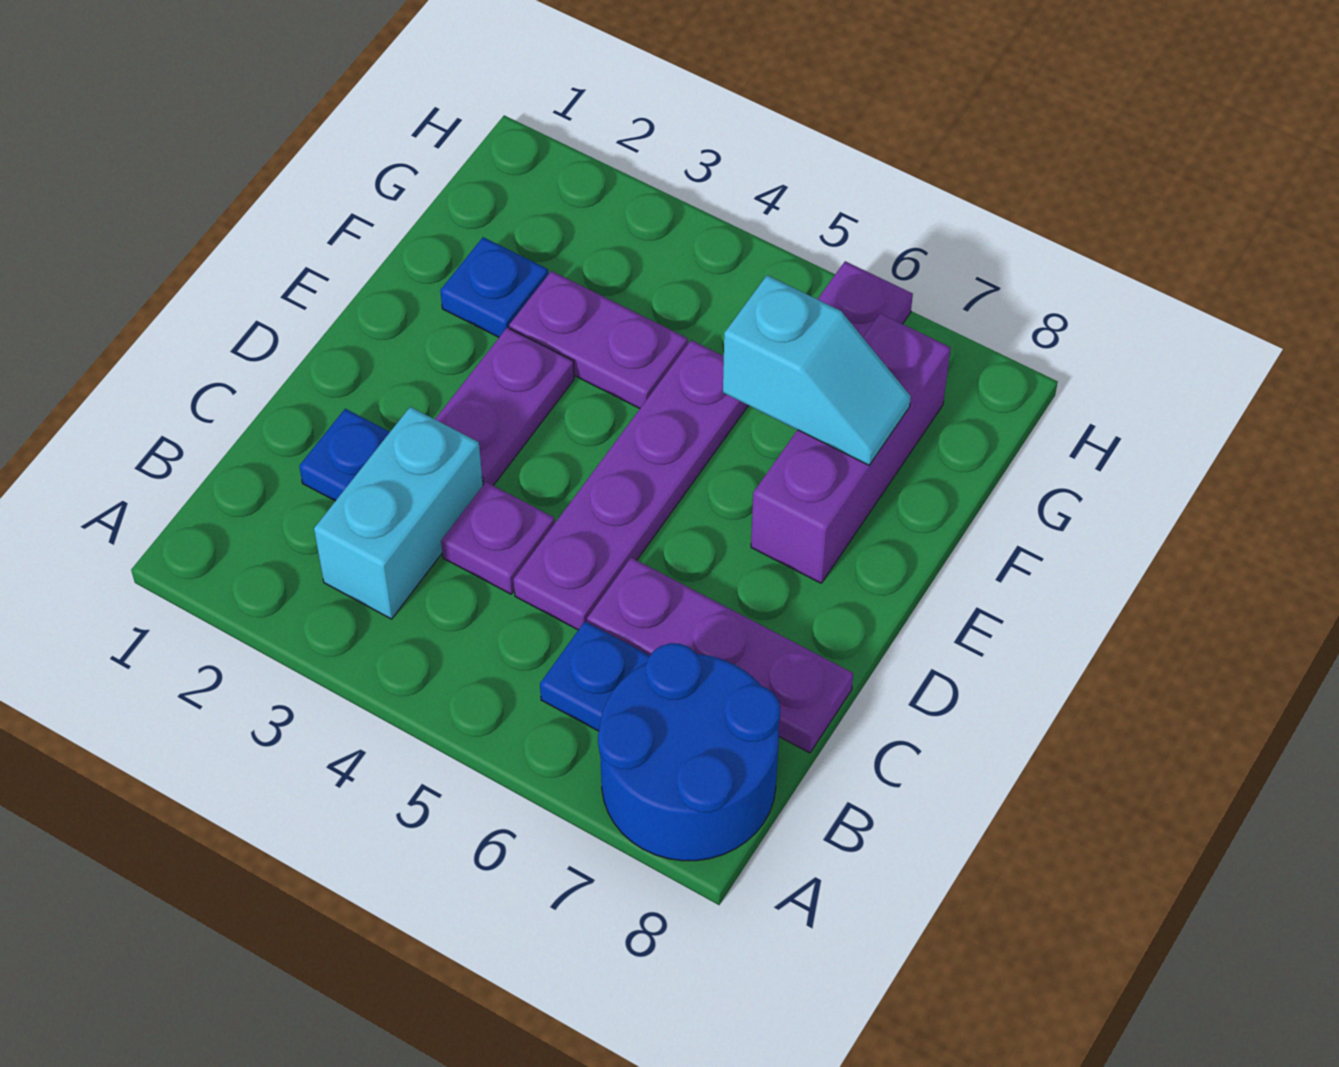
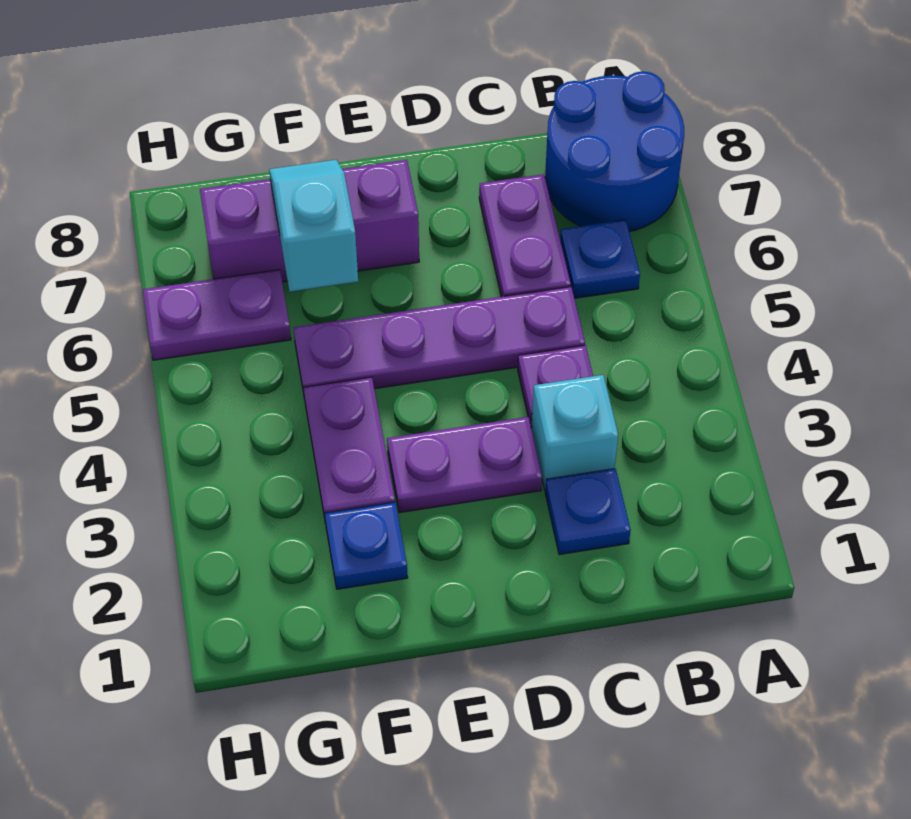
cyan 1x2 brick [314,407,483,619] -> cyan 1x1 brick [531,375,618,490]
purple 1x3 plate [587,558,853,753] -> purple 1x2 plate [479,174,571,297]

